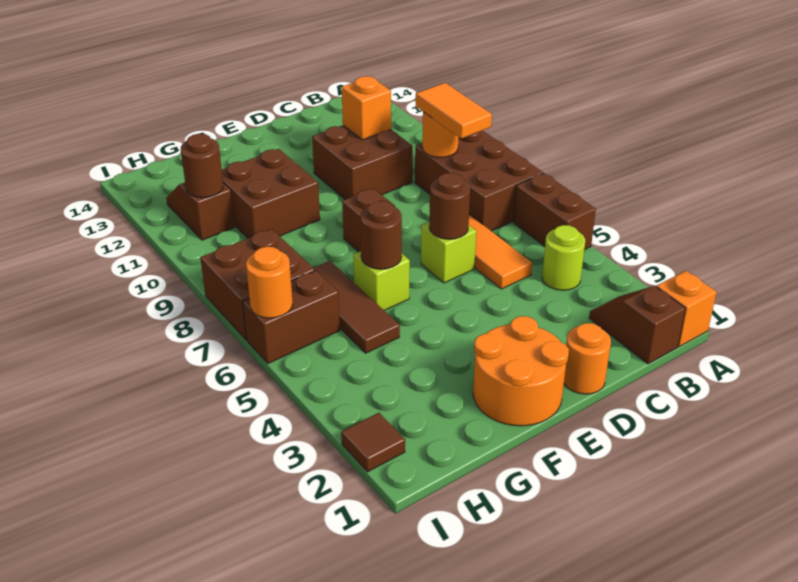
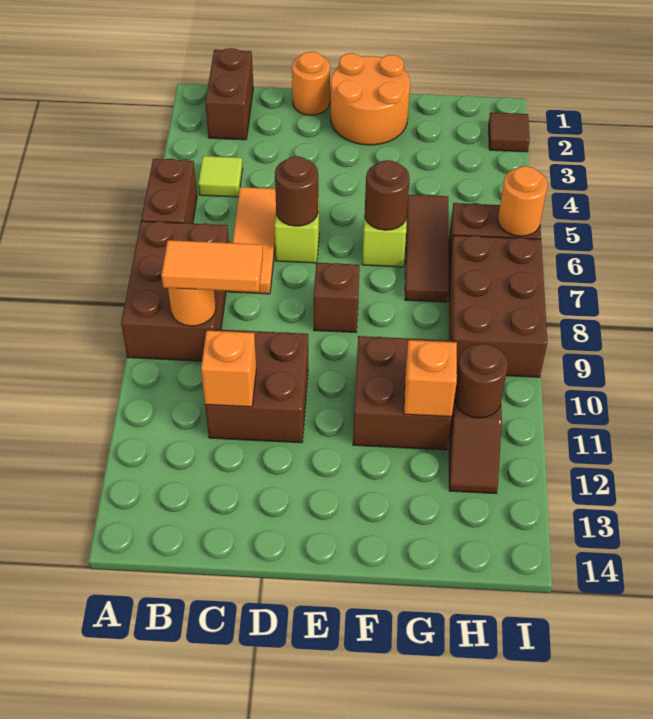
orange 1x1 brick [656,271,717,346] -> orange 1x1 brick moved to [404,340,457,417]
brown 1x2 slope [589,286,686,364] -> brown 1x2 brick [205,48,253,140]
lime 1x1 round brick [542,225,585,290] -> lime 1x1 tile [198,156,243,197]
orange 1x2 tile [416,83,492,139] -> orange 1x2 tile turned to [161,240,263,292]
brown 2x2 brick [200,229,315,340] -> brown 2x3 brick [449,235,547,377]

